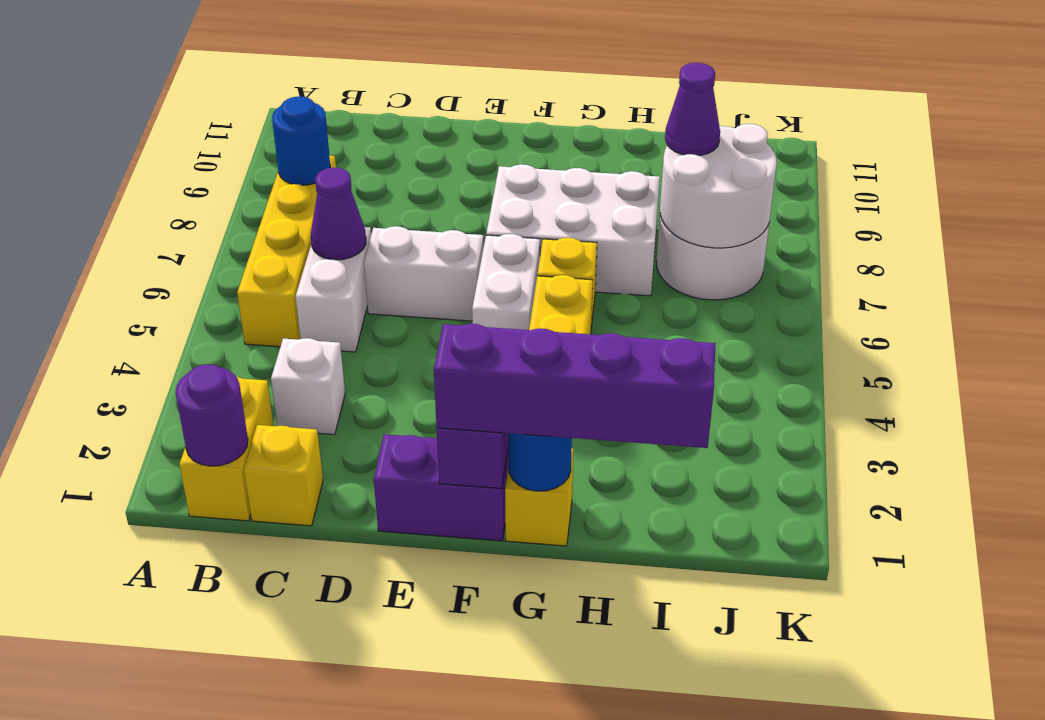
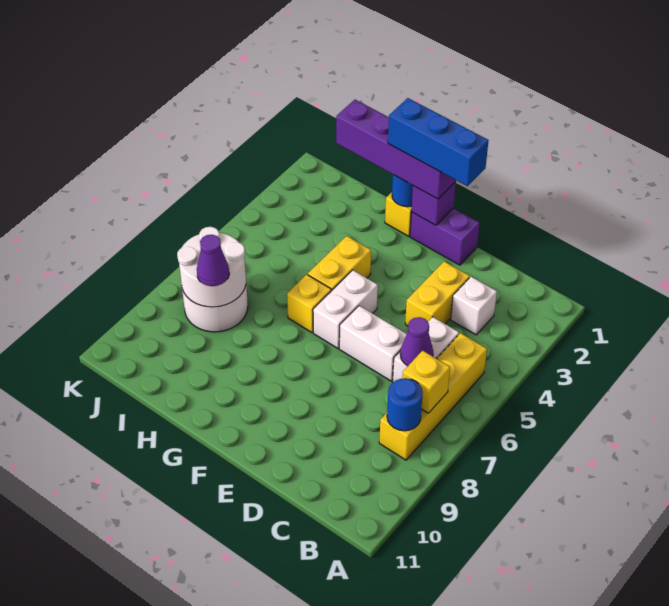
yellow 1x2 brick [179,377,274,521] -> yellow 1x2 brick moved to [405,261,470,326]
purple 1x1 round brick [176,364,248,466] -> none
yellow 1x1 brick [244,425,323,526] -> yellow 1x1 brick moved to [402,351,450,413]
none -> blue 1x3 brick [388,98,489,186]
white 2x3 brick [486,164,660,296] -> none

